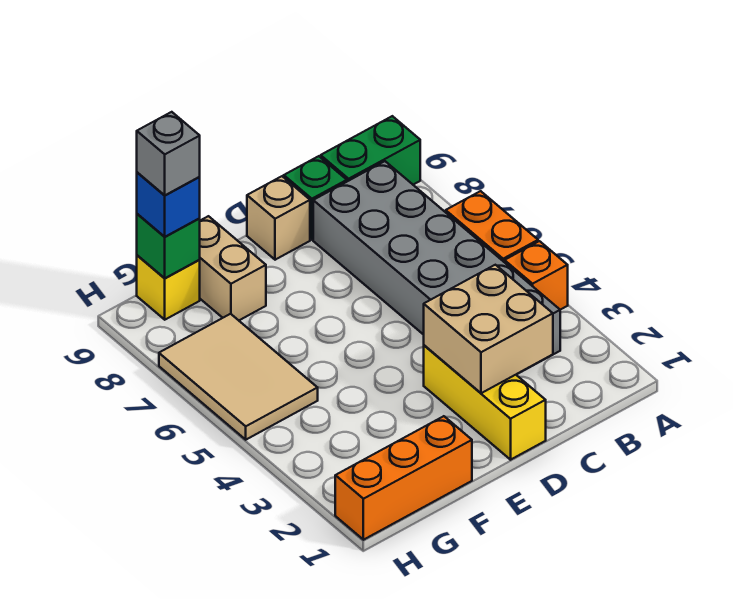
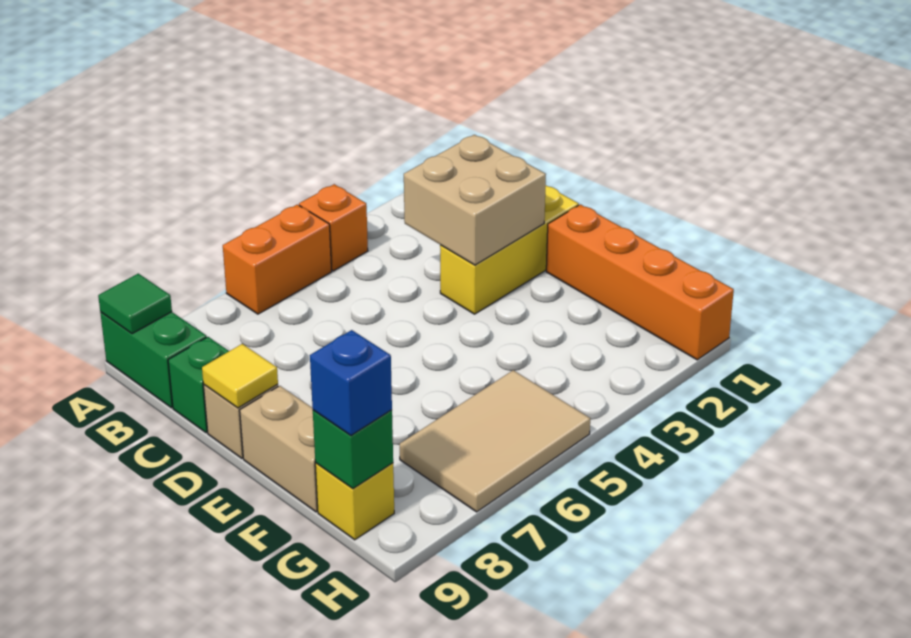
none -> green 1x1 tile [98,274,172,334]
grey 2x6 brick [313,161,560,374] -> none
none -> yellow 1x1 tile [202,344,278,408]
orange 1x3 brick [335,416,472,540] -> orange 1x4 brick [546,204,734,360]
tan 1x2 brick [200,216,266,320] -> tan 1x2 brick turned to [240,386,318,512]
grey 1x1 brick [137,112,200,195] -> none

